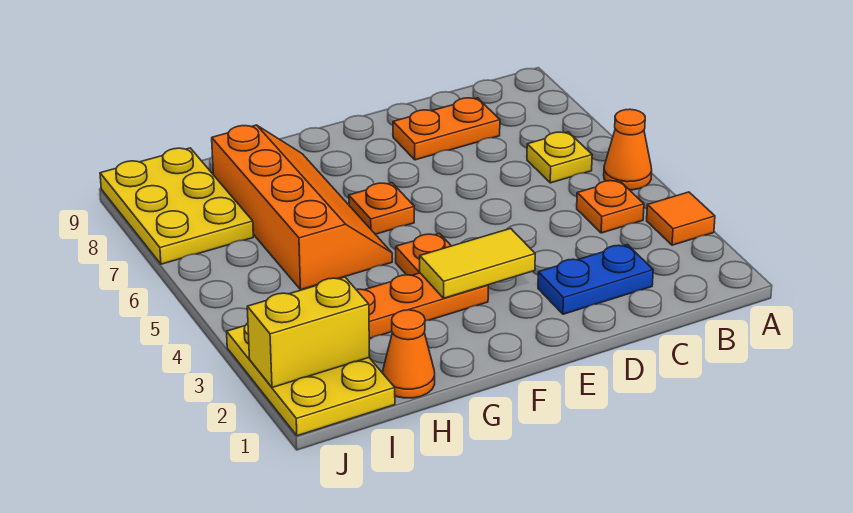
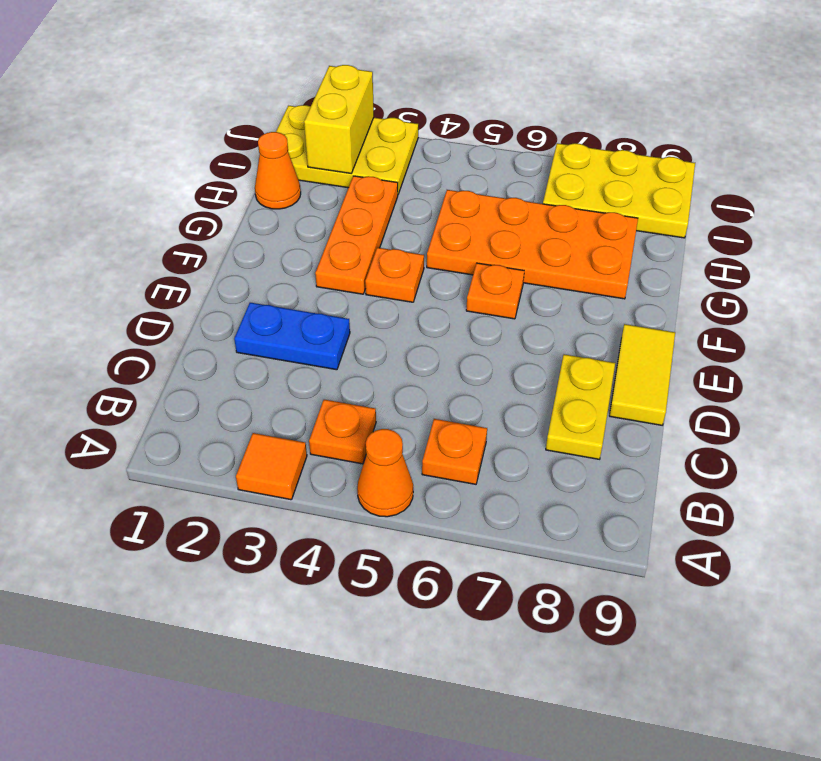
yellow 1x1 plate [527,132,592,183] -> orange 1x1 plate [422,419,487,484]
blue 1x2 plate [538,244,653,314] -> blue 1x2 plate turned to [234,303,350,370]
orange 1x2 plate [393,98,500,160] -> yellow 1x2 plate [546,354,615,459]
yellow 1x2 tile [420,228,535,298] -> yellow 1x2 tile moved to [609,324,675,425]
orange 2x4 slope [212,125,392,290] -> orange 2x4 plate [427,190,638,299]

